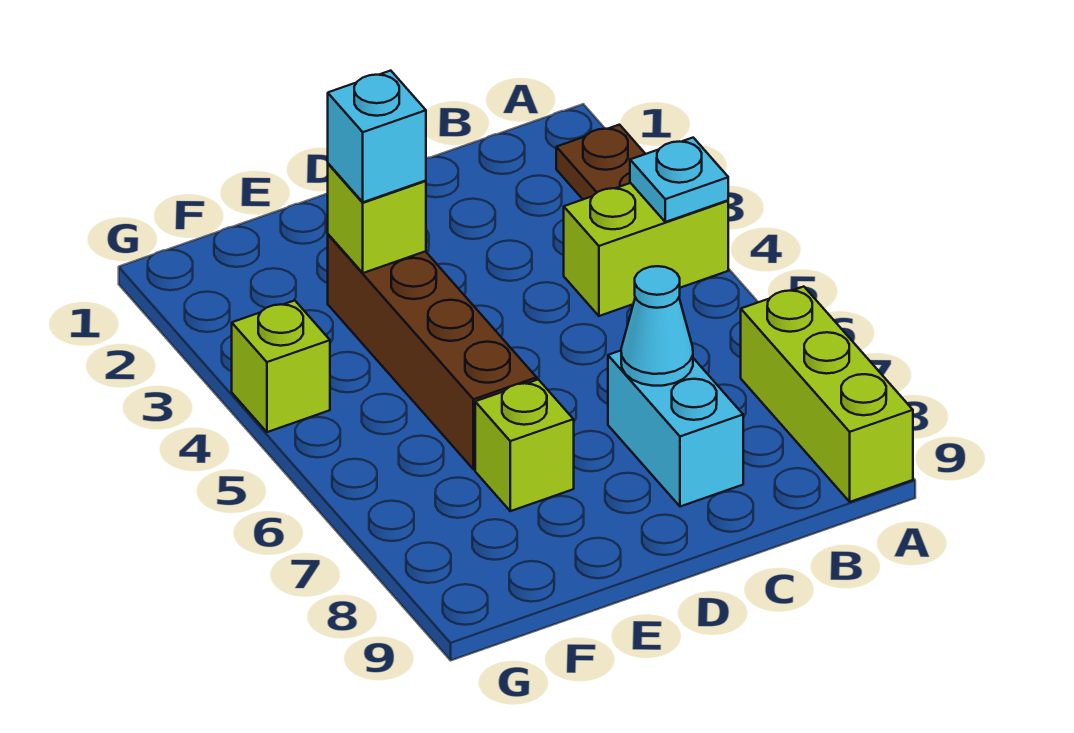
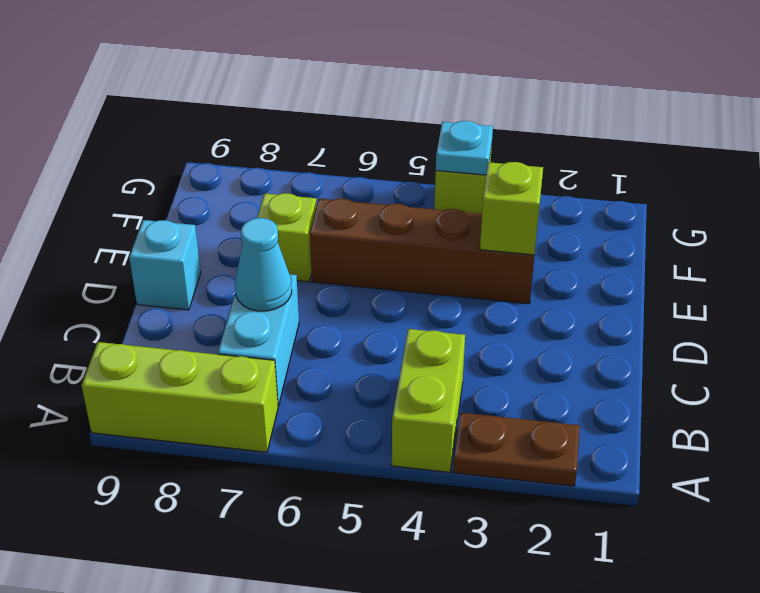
cyan 1x1 plate [630,138,728,222] -> cyan 1x1 plate moved to [436,121,493,175]
cyan 1x2 brick [608,351,743,507] -> cyan 1x2 brick turned to [218,274,299,406]
cyan 1x1 brick [328,71,426,202] -> cyan 1x1 brick moved to [129,220,201,310]

